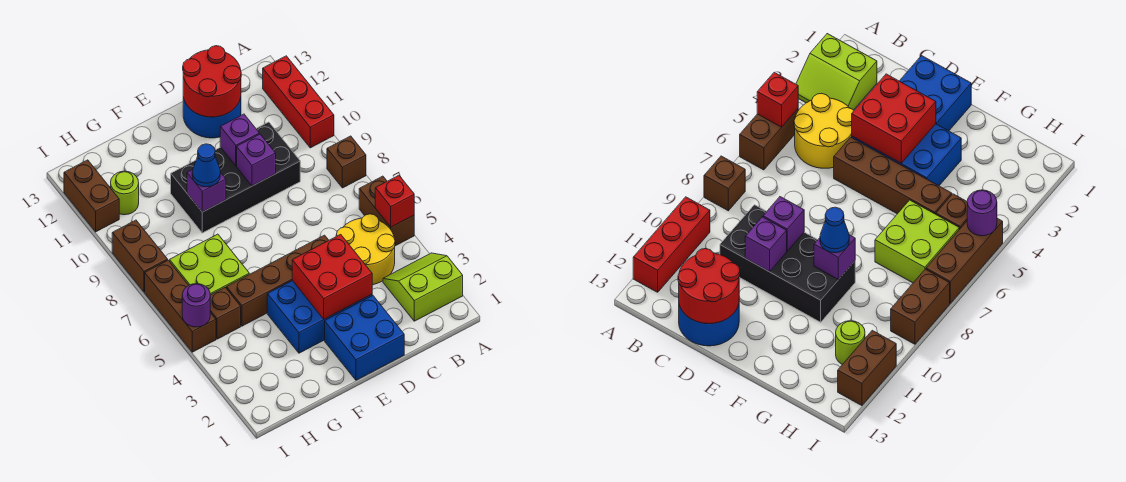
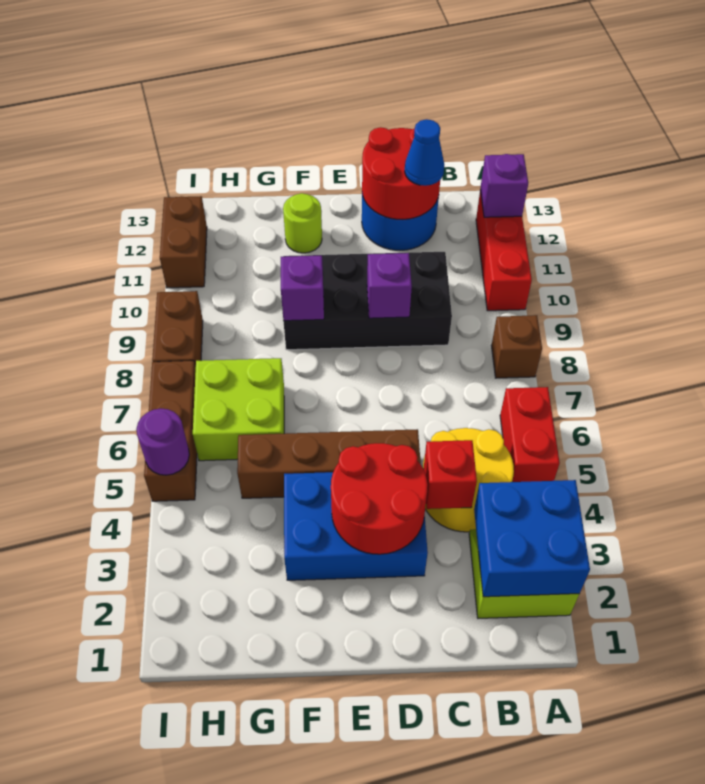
brown 1x2 brick [359,176,414,246] -> red 1x2 brick [500,387,560,482]
red 1x1 brick [375,175,414,227] -> red 1x1 brick moved to [423,440,477,509]
blue 2x2 brick [325,295,404,380] -> blue 2x2 brick moved to [474,480,590,597]
red 2x2 brick [292,234,372,319] -> red 2x2 round brick [331,443,428,554]
purple 1x1 brick [220,114,259,166] -> purple 1x1 brick moved to [480,154,528,217]
blue 1x1 cone [192,144,220,187] -> blue 1x1 cone moved to [405,119,444,186]
brown 1x1 brick [210,287,241,339] -> none
lime 1x1 round brick [111,171,139,215] -> lime 1x1 round brick moved to [283,193,322,253]

